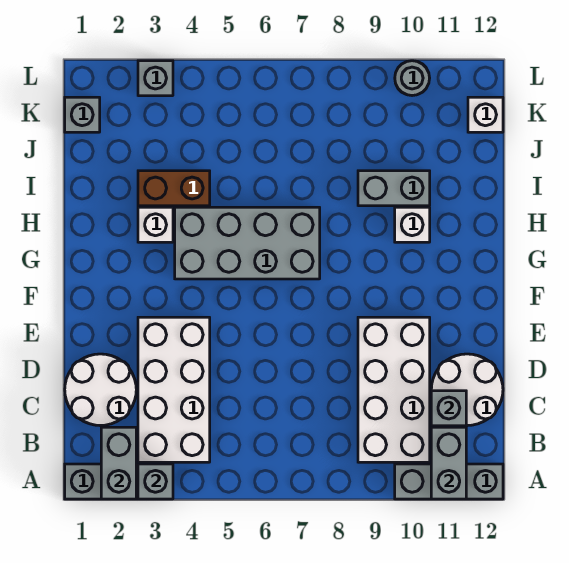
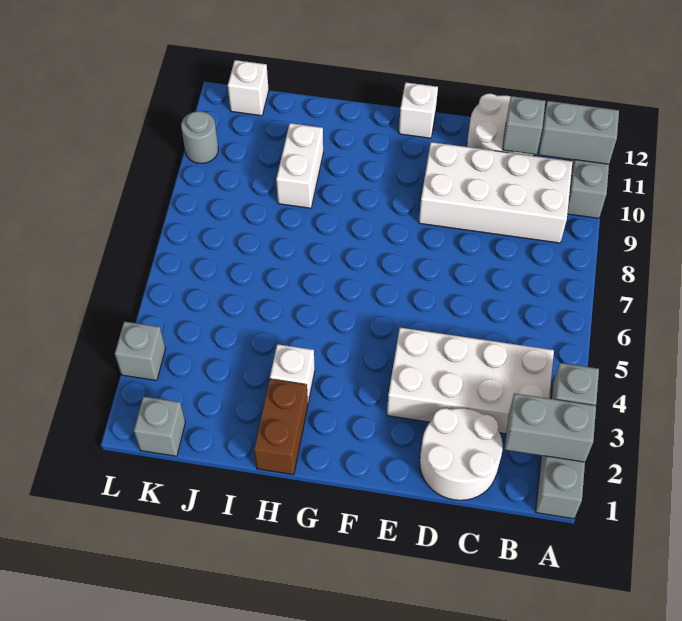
grey 2x4 brick [175,207,320,279] -> none
white 1x1 brick [395,207,430,242] -> white 1x1 brick moved to [399,82,438,138]
brown 1x2 brick [138,171,210,206] -> brown 1x2 brick moved to [254,379,308,475]
grey 1x2 brick [358,171,430,206] -> white 1x2 brick [276,123,323,208]

